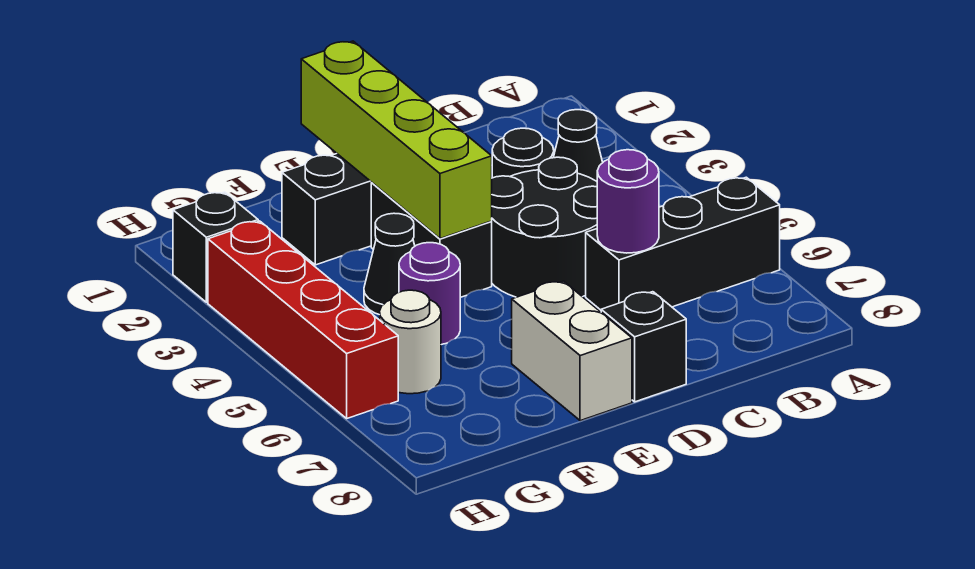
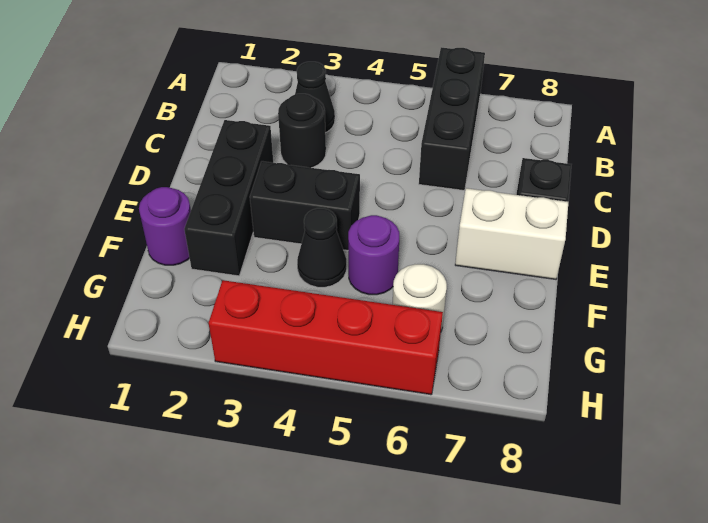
black 2x2 round brick [491,157,597,297] -> none
purple 1x1 round brick [597,150,659,253] -> purple 1x1 round brick moved to [139,187,191,265]
lime 1x4 brick [301,41,492,239] -> none
black 1x1 brick [173,192,258,302] -> none

